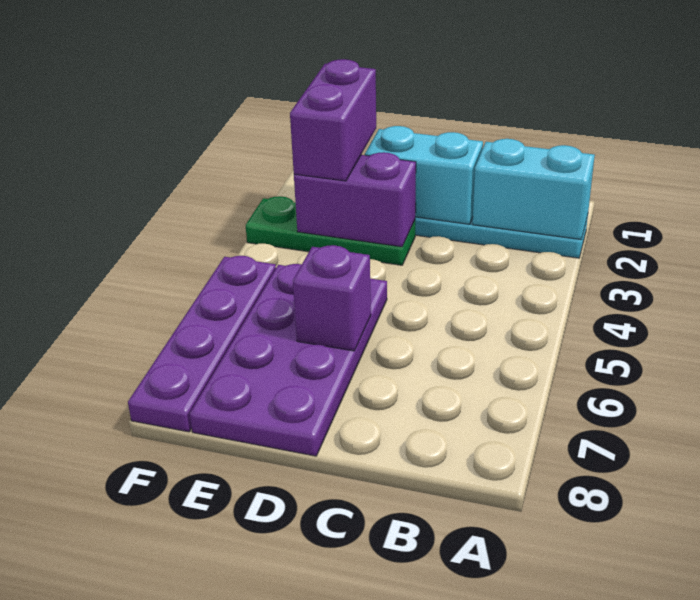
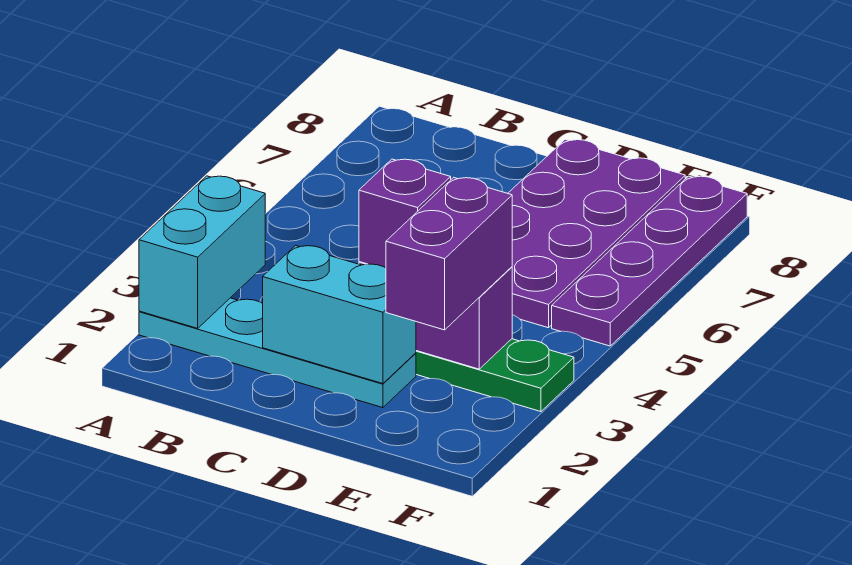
cyan 1x2 brick [473,139,595,239] -> cyan 1x2 brick turned to [139,176,265,328]
purple 1x1 brick [293,245,371,351] -> purple 1x1 brick moved to [359,159,451,268]

